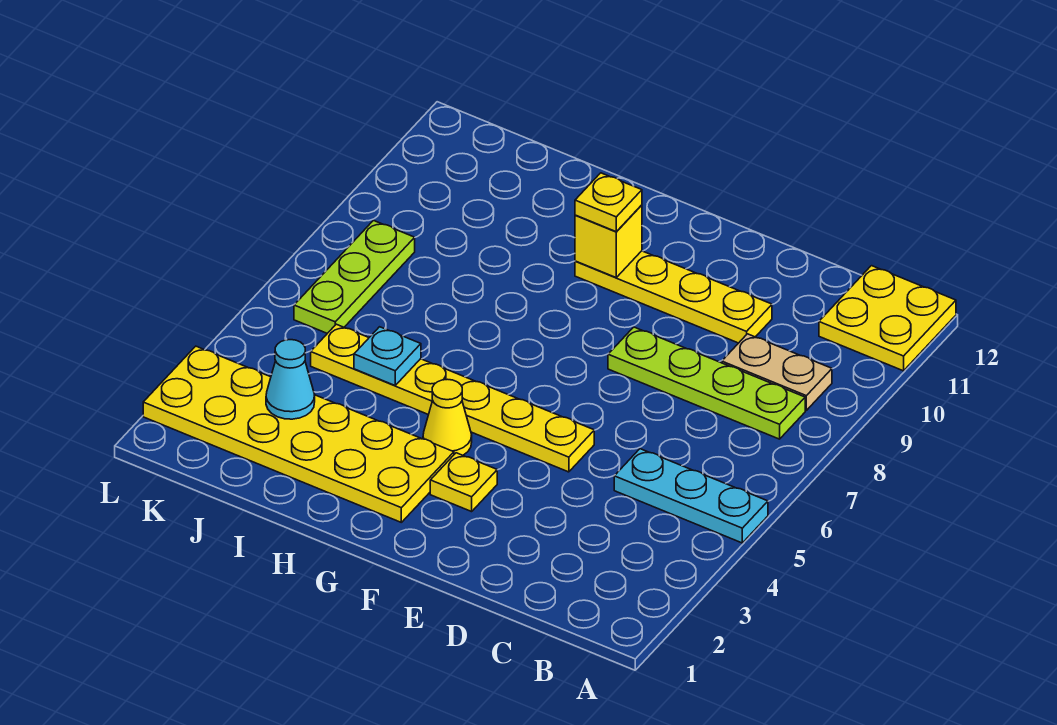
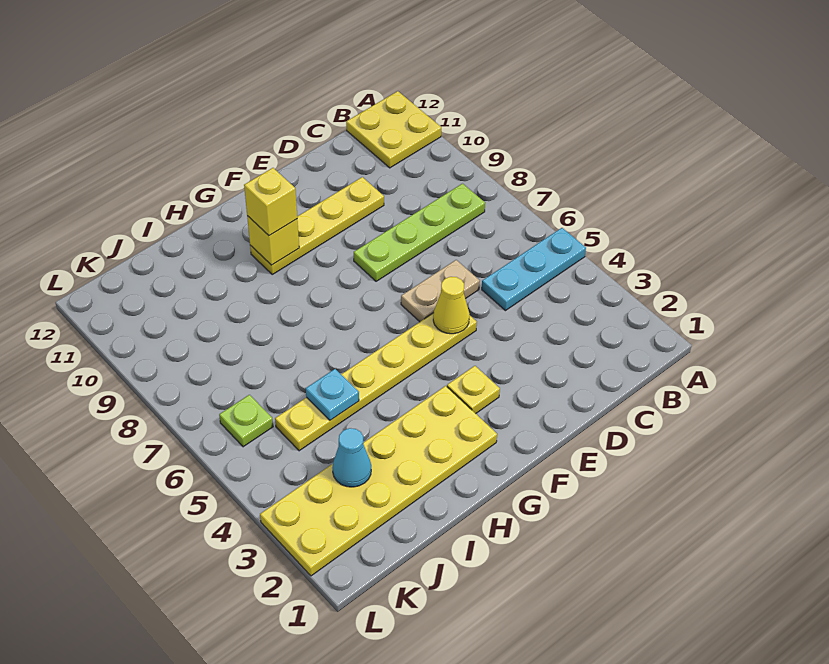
tan 1x2 plate [722,334,832,410] -> tan 1x2 plate moved to [401,260,480,322]
yellow 1x1 cone [423,379,472,455] -> yellow 1x1 cone moved to [433,277,469,334]
yellow 1x1 plate [575,173,642,232] -> yellow 1x1 brick [244,168,297,236]
lime 1x3 plate [294,221,415,333] -> lime 1x1 plate [219,395,273,447]

